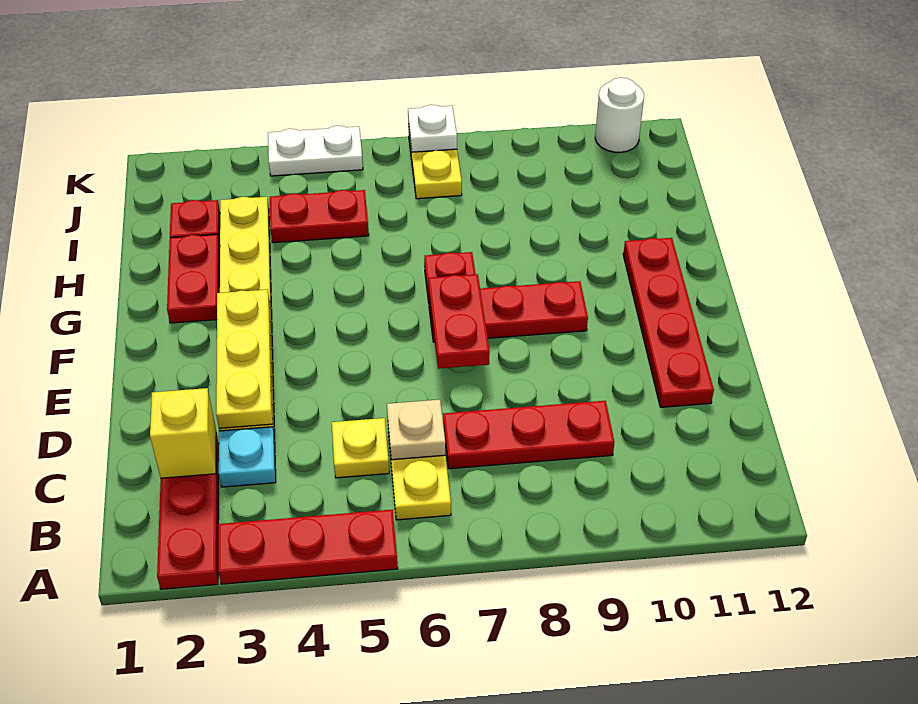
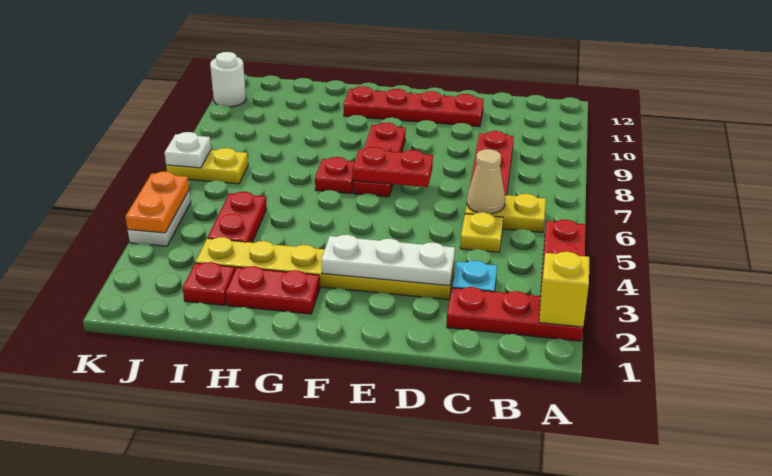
yellow 1x1 brick [150,388,216,478] -> yellow 1x1 brick moved to [539,252,589,327]
tan 1x1 plate [387,400,445,460] -> tan 1x1 cone [467,149,505,214]
yellow 1x3 plate [216,290,273,428] -> white 1x3 plate [321,235,455,286]
none -> orange 1x2 plate [125,171,189,233]

